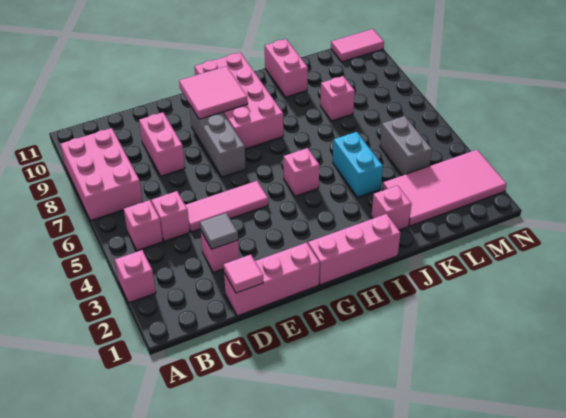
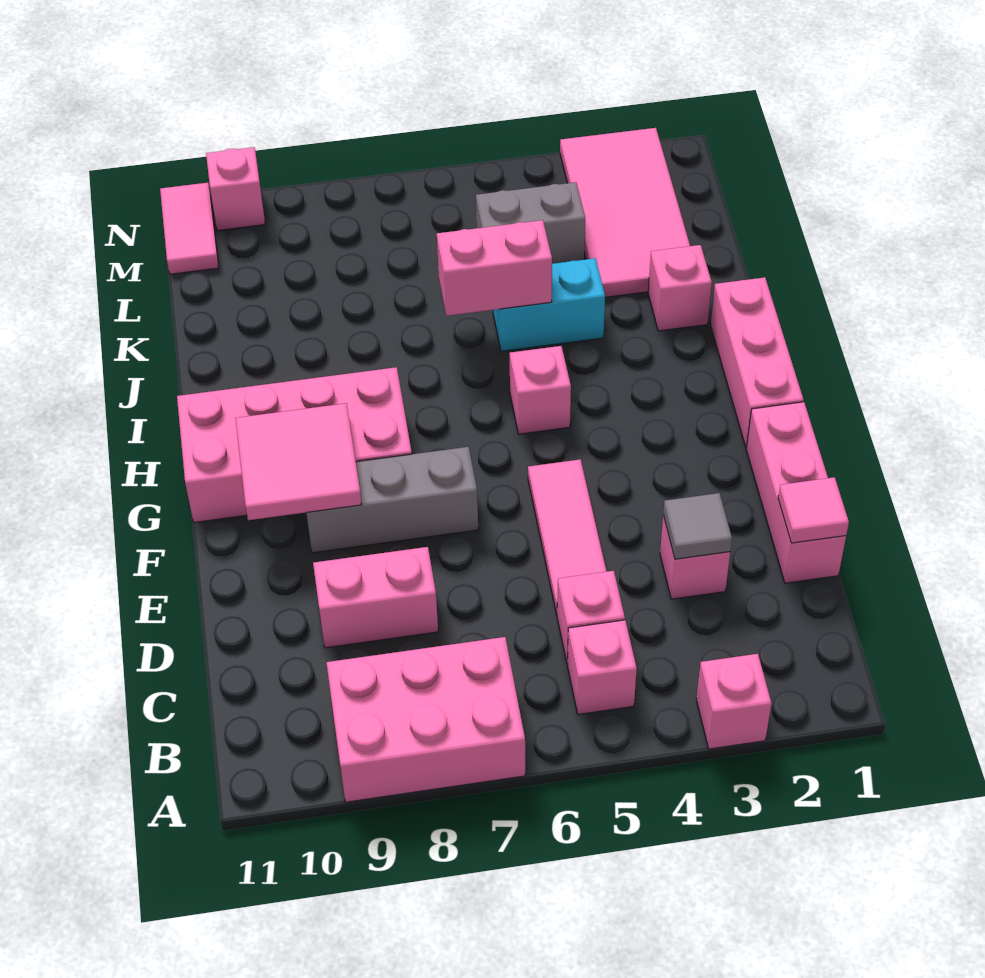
pink 1x2 brick [265,39,308,97] -> pink 1x2 brick moved to [437,220,552,316]
pink 1x1 brick [320,76,355,121] -> pink 1x1 brick moved to [206,147,265,231]

